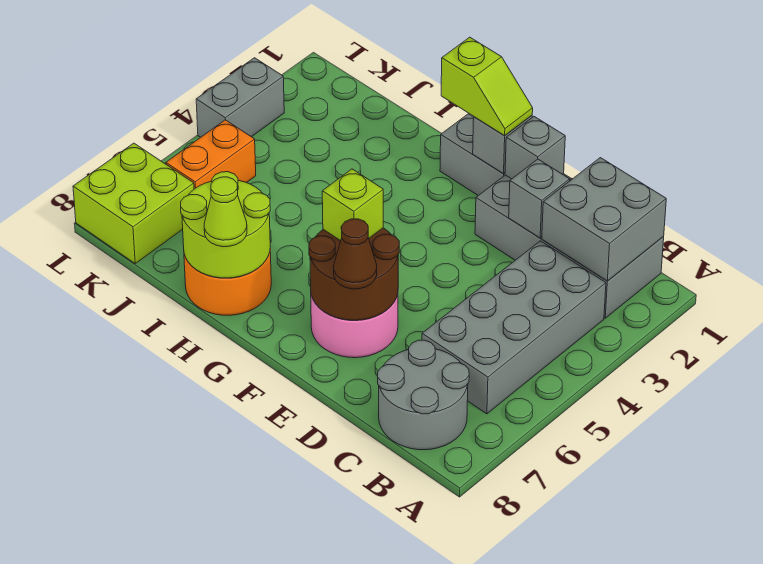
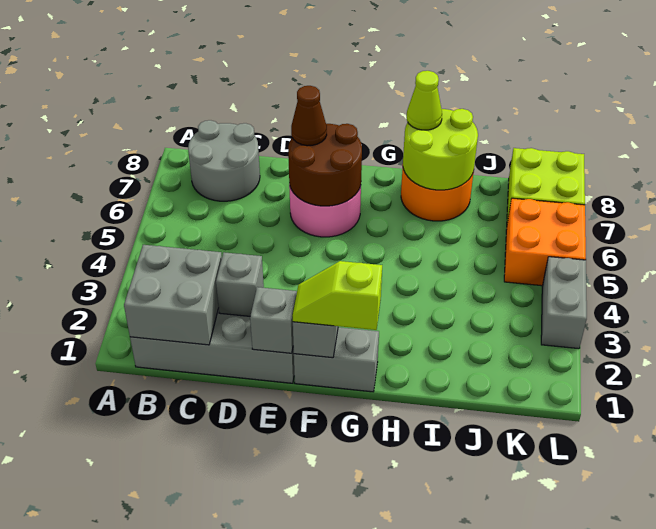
grey 2x4 brick [422,241,606,414] -> none
lime 1x1 brick [322,169,383,241] -> none
orange 1x2 brick [166,120,256,189] -> orange 2x2 brick [504,198,586,286]

